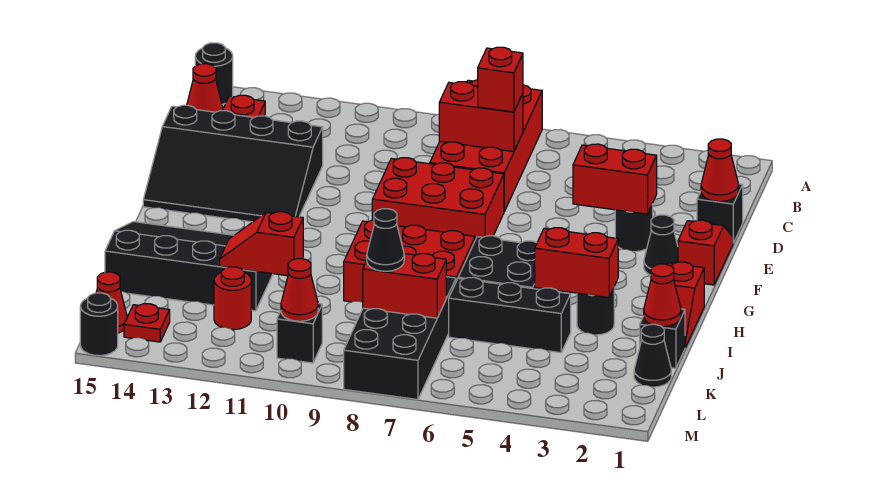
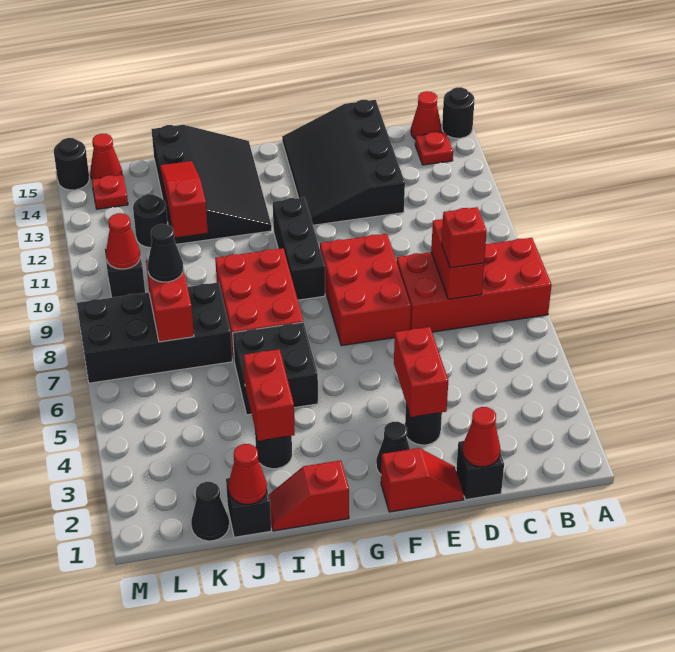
black 1x3 brick [449,277,571,353] -> black 1x3 brick moved to [273,197,325,300]
red 1x2 slope [220,212,303,276] -> red 1x3 slope [160,161,208,237]
red 1x1 round brick [214,267,251,330] -> black 1x1 round brick [133,194,168,248]

